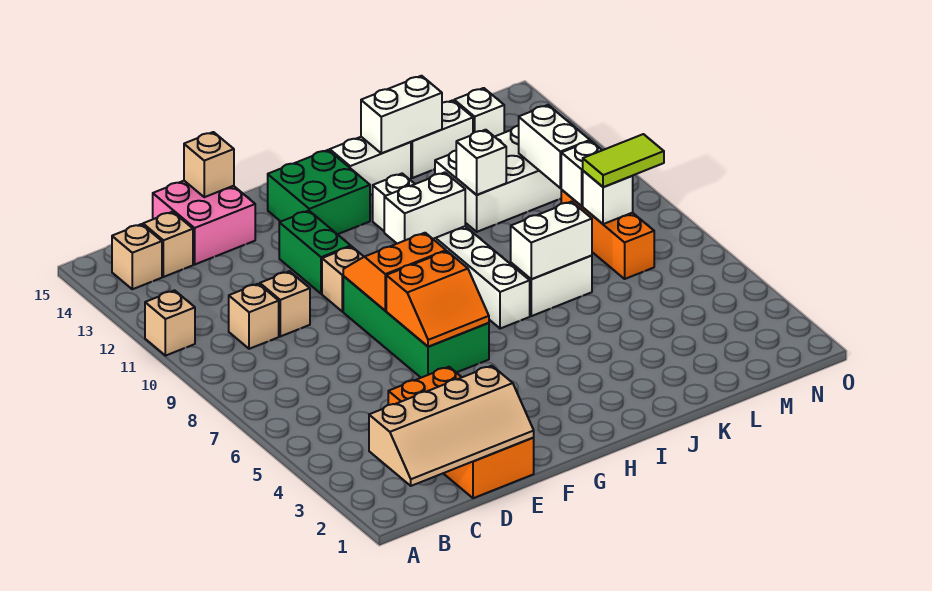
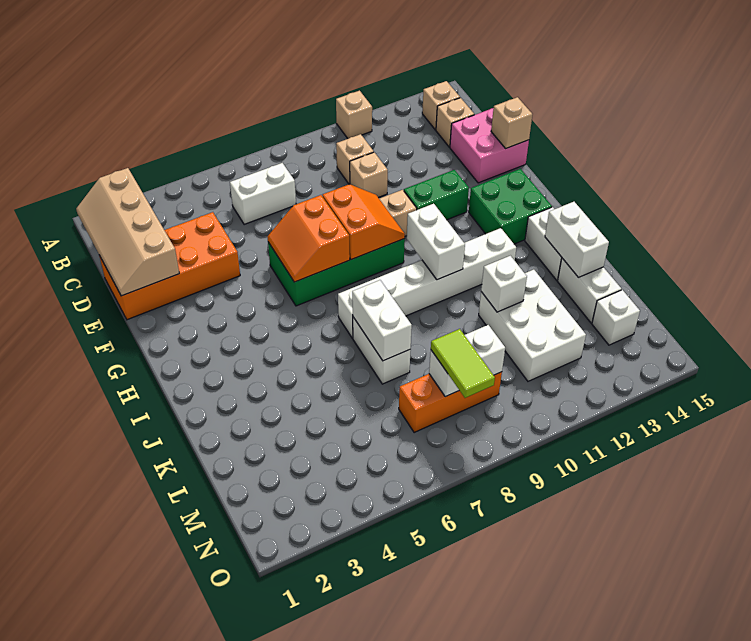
white 1x2 brick [519,105,590,188] -> white 1x2 brick moved to [230,163,296,225]

